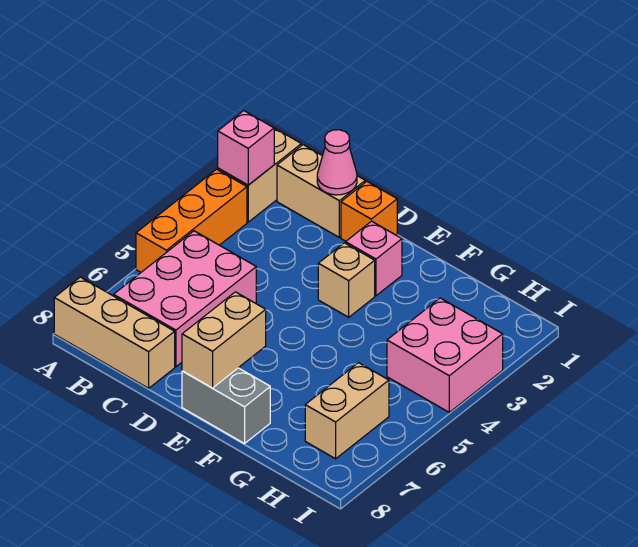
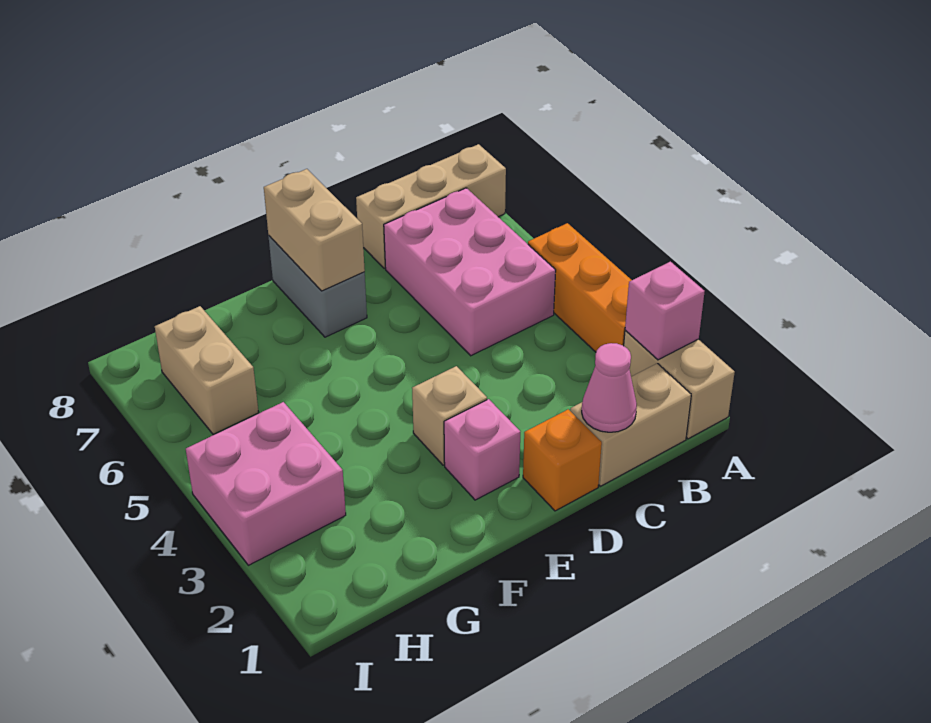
grey 1x2 brick [182,368,270,444] -> grey 1x2 brick turned to [268,236,367,337]

